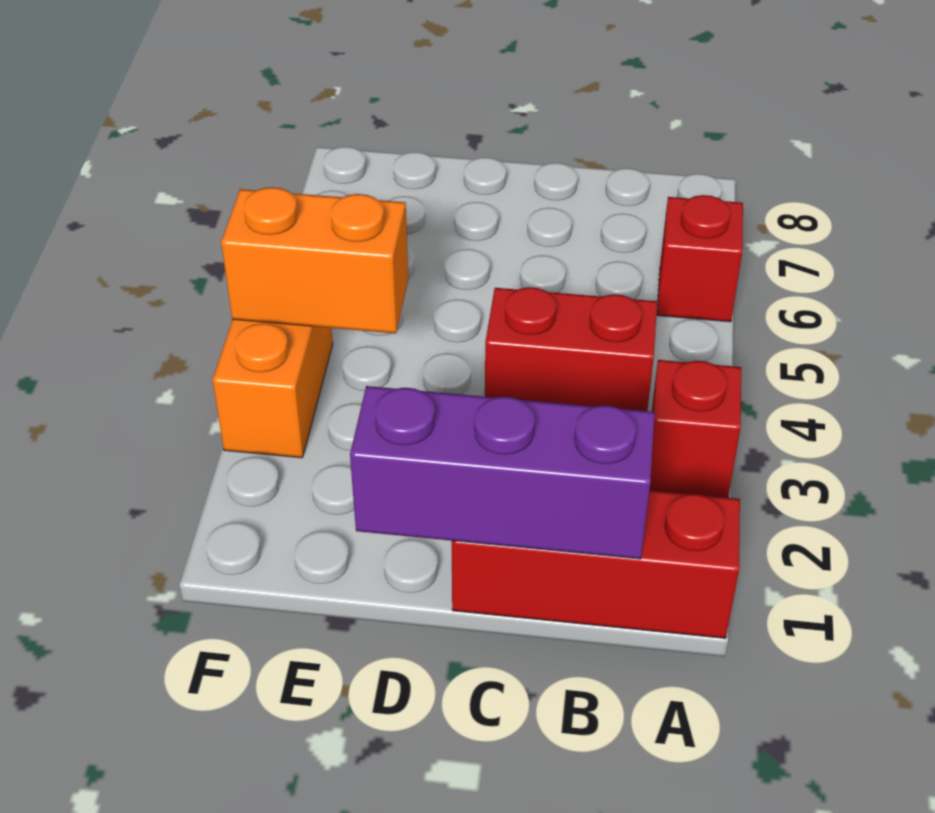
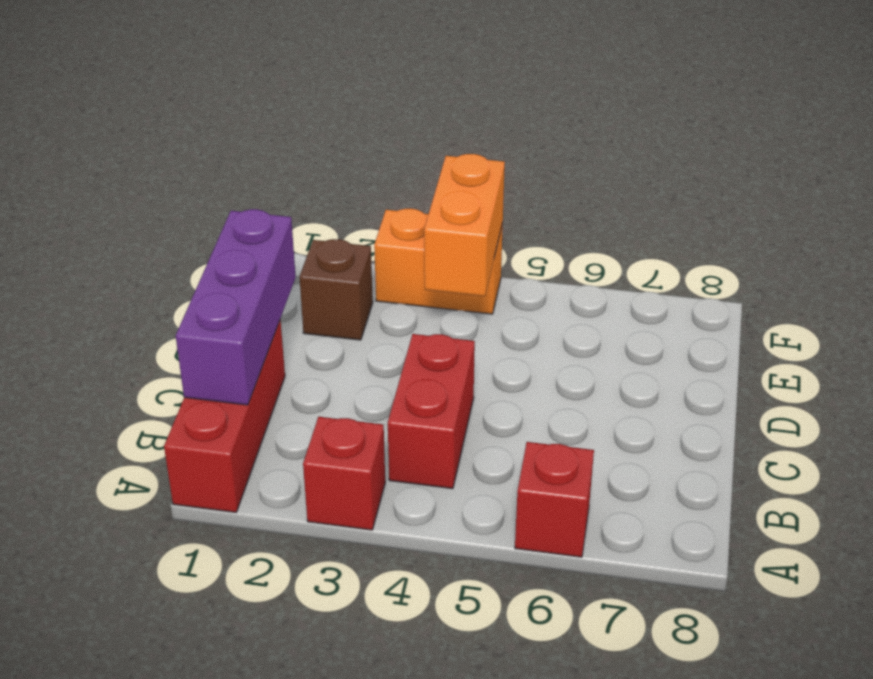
none -> brown 1x1 brick [299,239,373,340]

